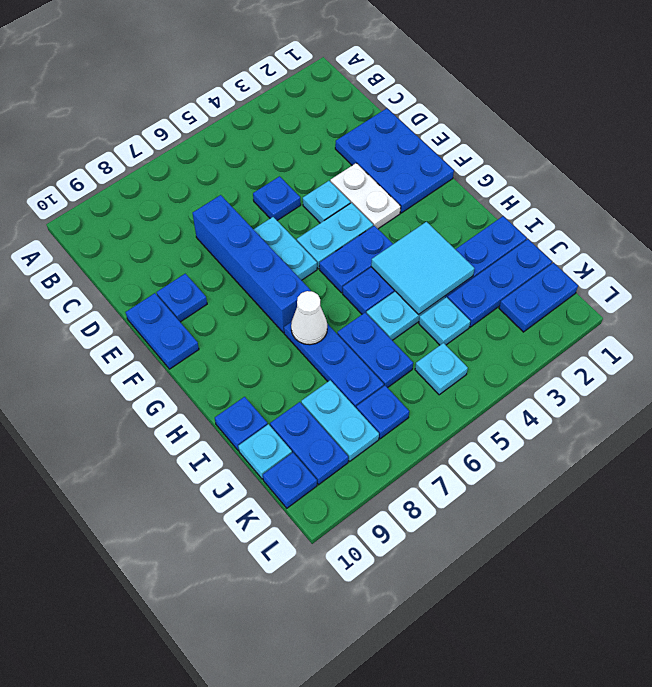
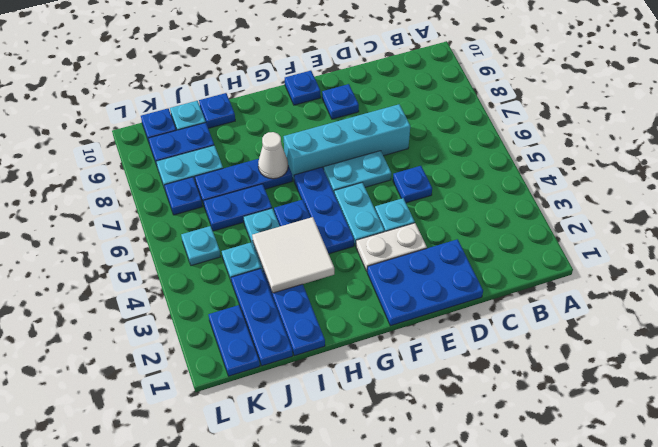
blue 1x4 brick [193,195,311,333] -> cyan 1x4 brick [284,104,410,180]
blue 1x2 plate [126,293,199,369] -> blue 1x1 plate [285,71,321,105]
blue 1x2 plate [319,226,393,293] -> blue 1x3 plate [294,167,354,254]
cyan 2x2 tile [371,222,475,315] -> white 2x2 tile [252,217,334,293]

